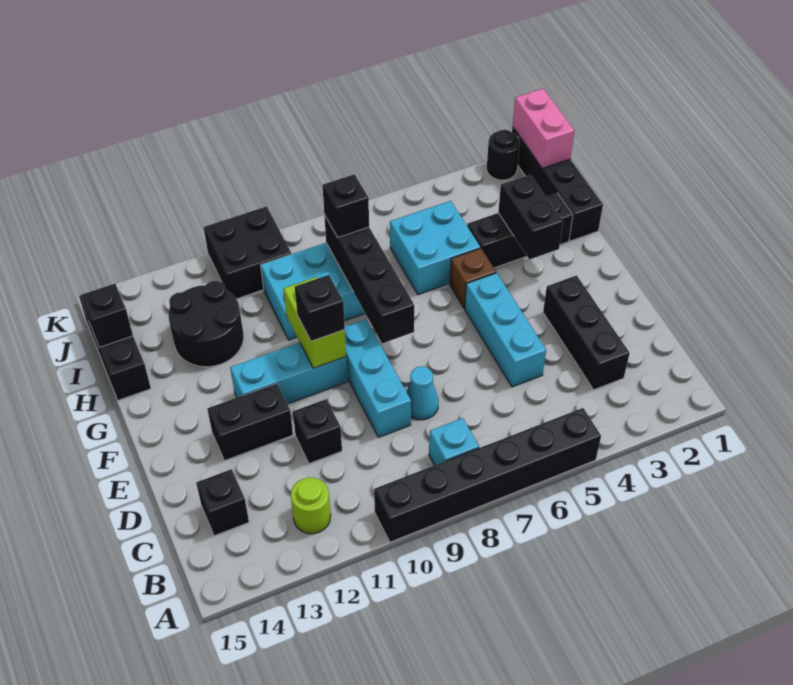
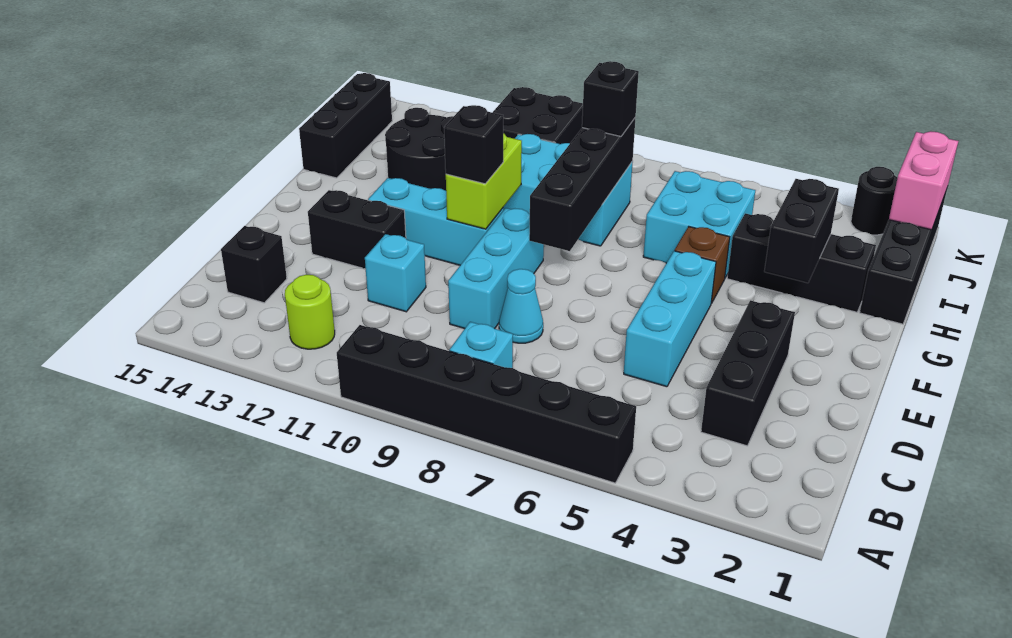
black 1x1 brick [293,399,342,464] -> cyan 1x1 brick [365,234,426,312]
black 1x1 brick [81,284,133,347] -> none

